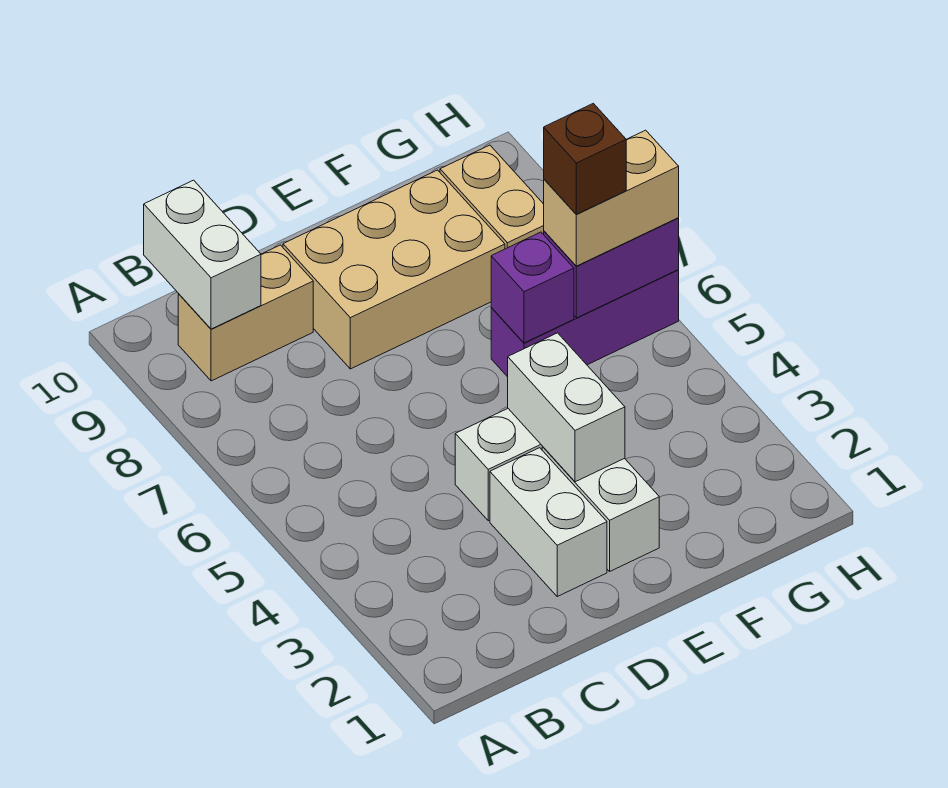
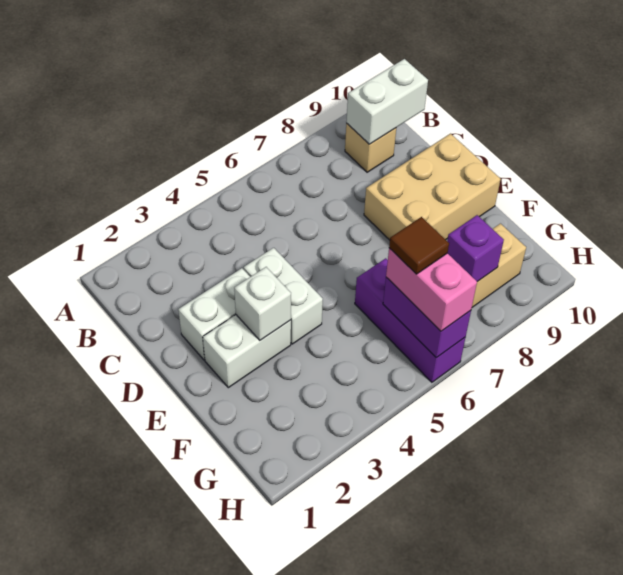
tan 1x2 brick [178,245,313,381] -> tan 1x1 brick [345,123,396,172]
tan 2x3 brick [283,170,505,369] -> tan 2x3 brick turned to [364,134,501,240]
white 1x2 brick [508,333,625,482] -> white 1x1 brick [234,267,291,340]
purple 1x1 brick [491,232,574,343] -> purple 1x1 brick moved to [447,215,504,282]
tan 1x2 brick [544,130,679,266] -> pink 1x2 brick [386,248,477,331]
brown 1x1 brick [544,103,626,214] -> brown 1x1 tile [389,217,449,274]

